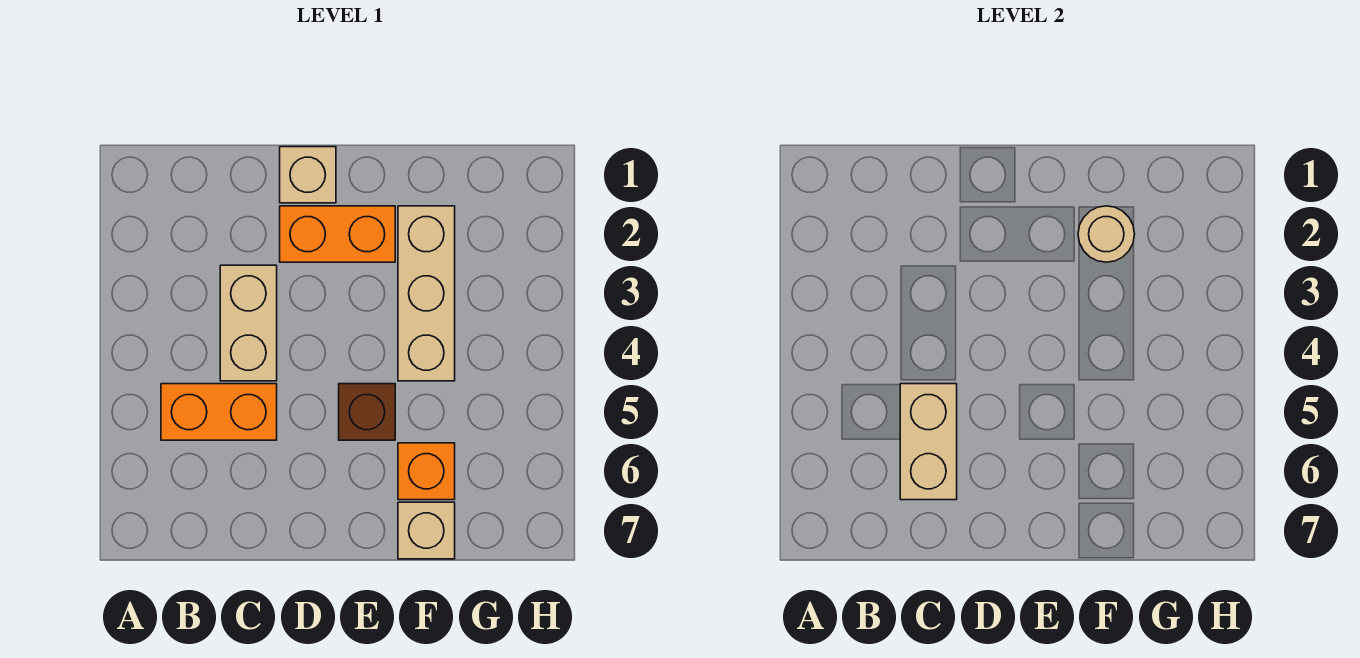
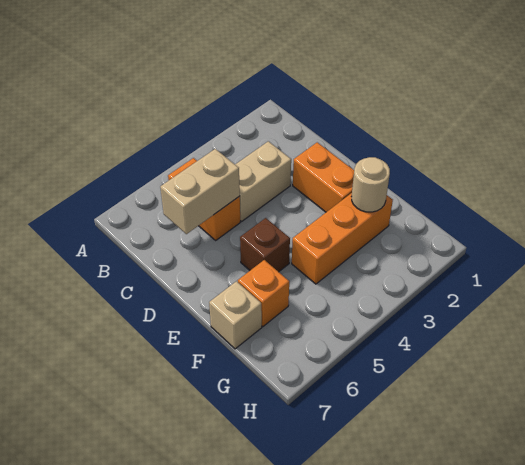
tan 1x1 brick [280,147,336,203] -> none
tan 1x3 brick [398,206,455,381] -> orange 1x3 brick [292,193,393,284]

